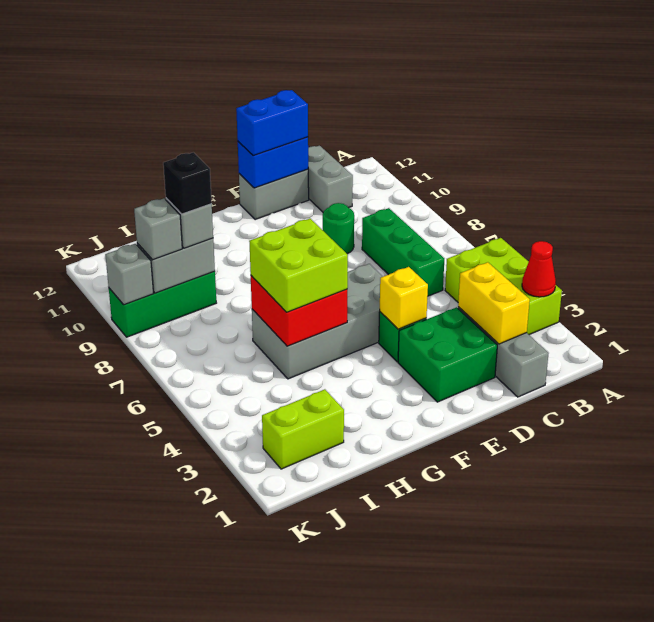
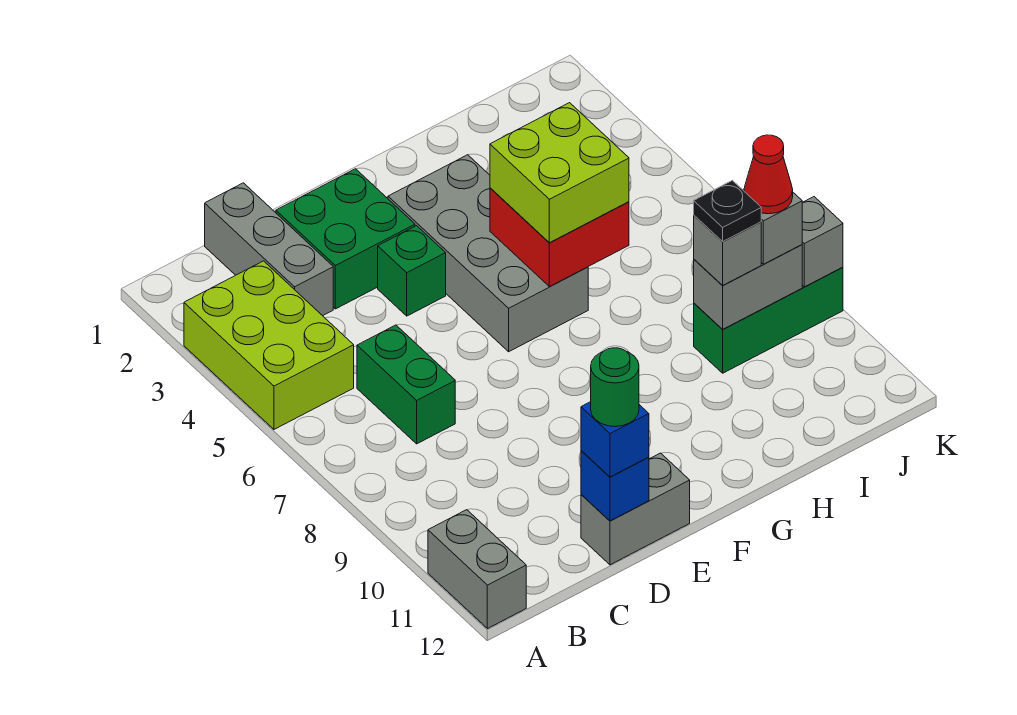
red 1x1 cone [522,241,556,297] -> red 1x1 cone moved to [744,135,793,214]
yellow 1x2 brick [458,262,530,344] -> none
green 1x3 brick [362,208,444,296] -> green 1x2 brick [357,325,455,444]
grey 1x2 brick [308,146,353,212] -> grey 1x2 brick moved to [428,510,526,629]
green 1x1 round brick [323,203,354,254] -> green 1x1 round brick moved to [591,348,639,427]
blue 1x2 brick [238,137,308,188] -> blue 1x1 brick [581,451,649,521]
blue 1x2 brick [236,90,308,156] -> blue 1x1 brick [581,402,649,477]
yellow 1x1 brick [380,267,428,329] -> none
grey 2x4 brick [252,264,383,379] -> grey 2x4 brick turned to [388,155,588,352]
lime 1x2 brick [262,389,344,469] -> none
black 1x1 brick [163,152,212,214] -> black 1x1 plate [694,180,761,242]

